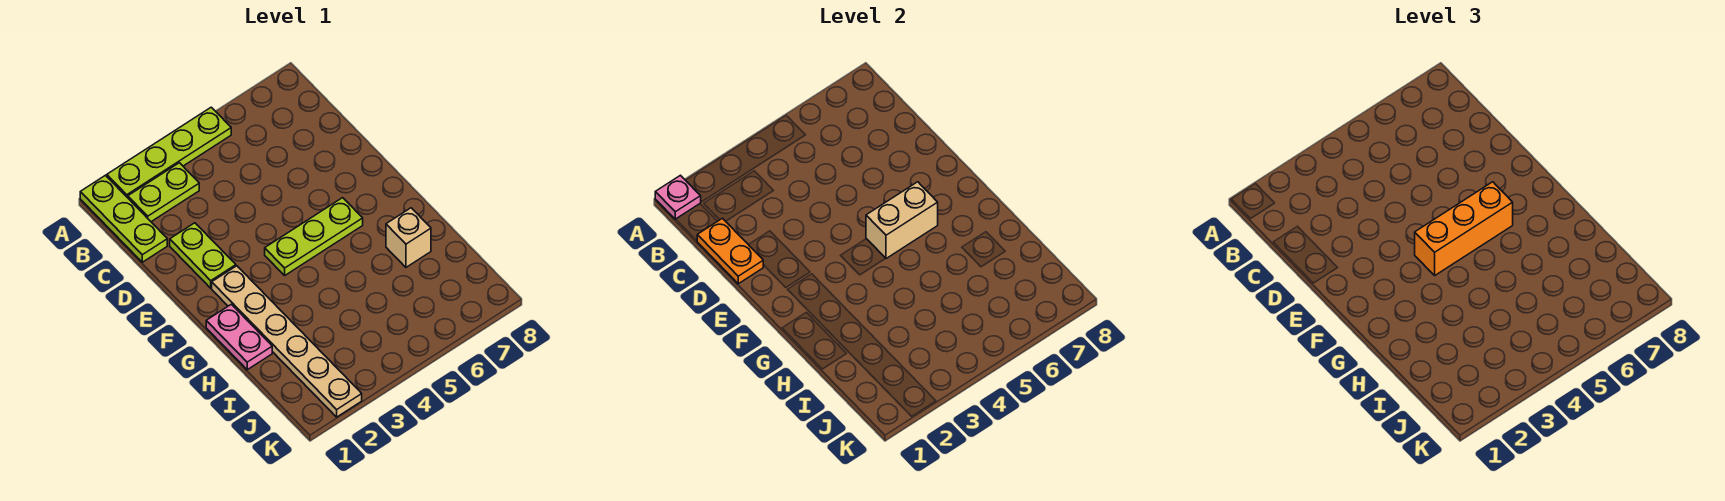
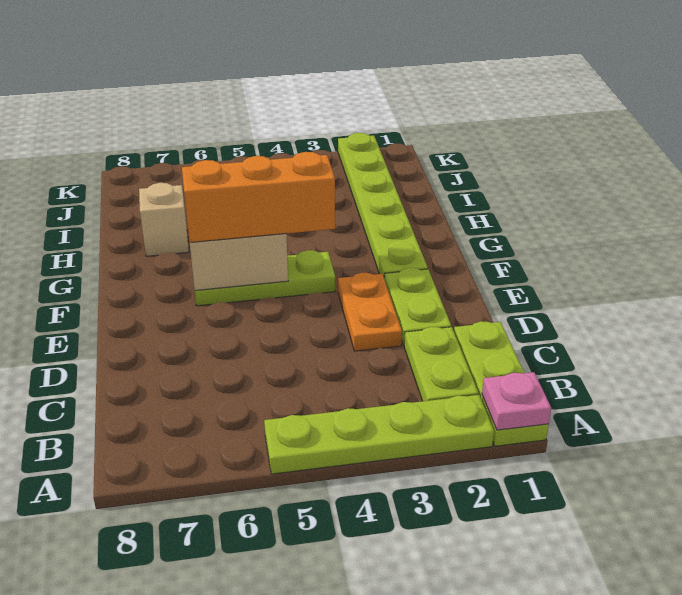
lime 1x2 plate [128,163,199,222] -> lime 1x2 plate turned to [404,327,479,401]
orange 1x2 plate [697,218,763,284] -> orange 1x2 plate moved to [338,273,402,351]
tan 1x6 plate [212,266,362,417] -> lime 1x6 plate [338,133,428,277]
pink 1x2 plate [206,304,272,370] -> none

